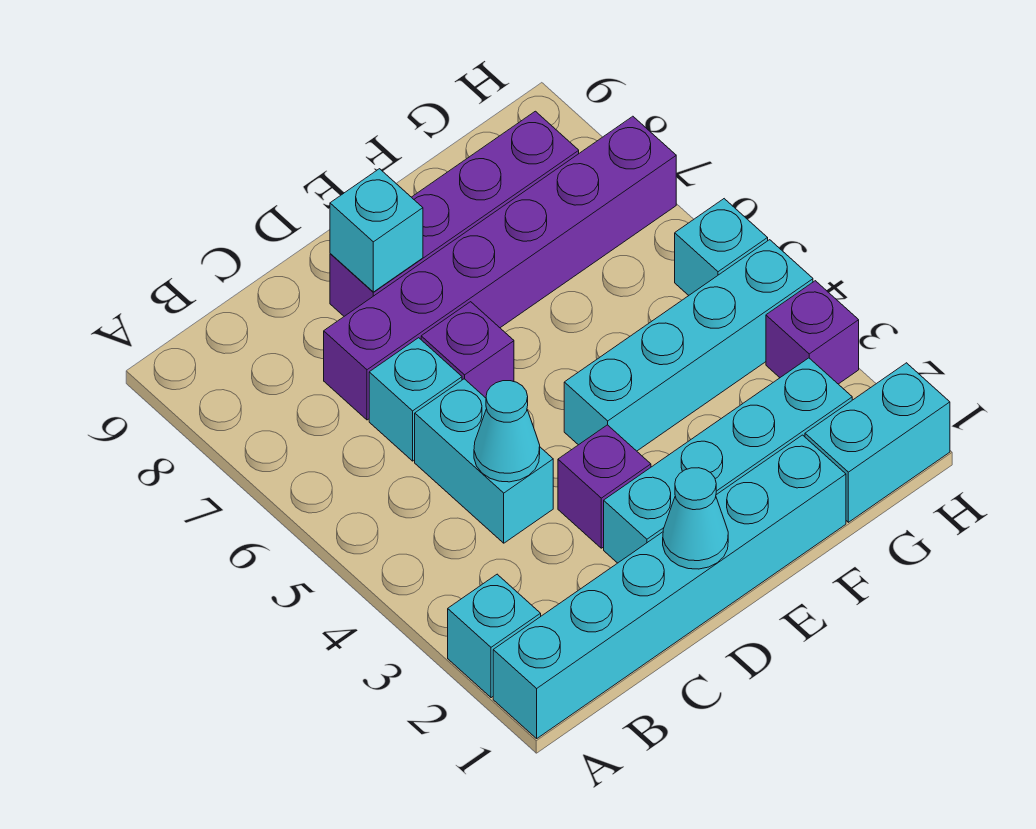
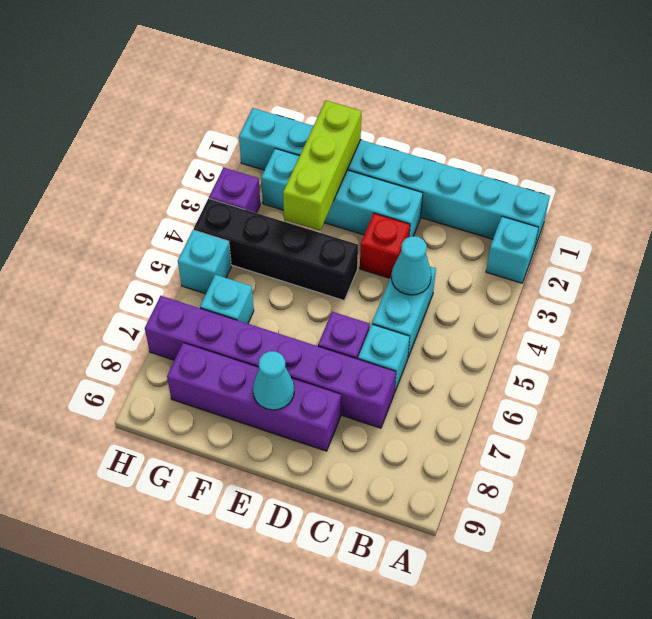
cyan 1x1 cone [663,468,728,569] -> cyan 1x1 cone moved to [253,351,294,410]
purple 1x1 brick [558,425,651,548] -> red 1x1 brick [360,213,410,278]
cyan 1x1 brick [330,169,423,292] -> cyan 1x1 brick moved to [200,275,254,324]
cyan 1x4 brick [564,240,813,451] -> black 1x4 brick [194,198,358,300]
none -> lime 1x3 brick [283,101,362,231]

